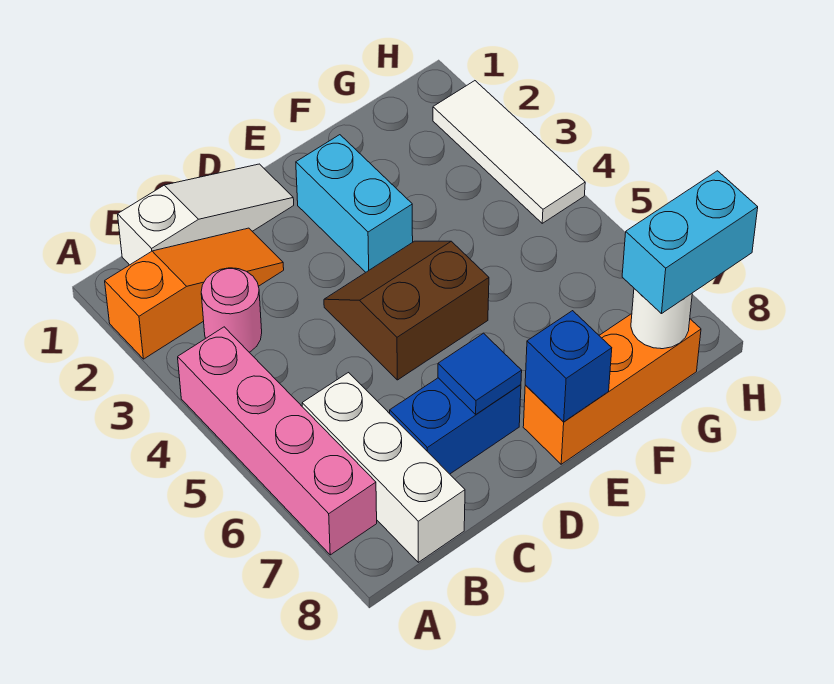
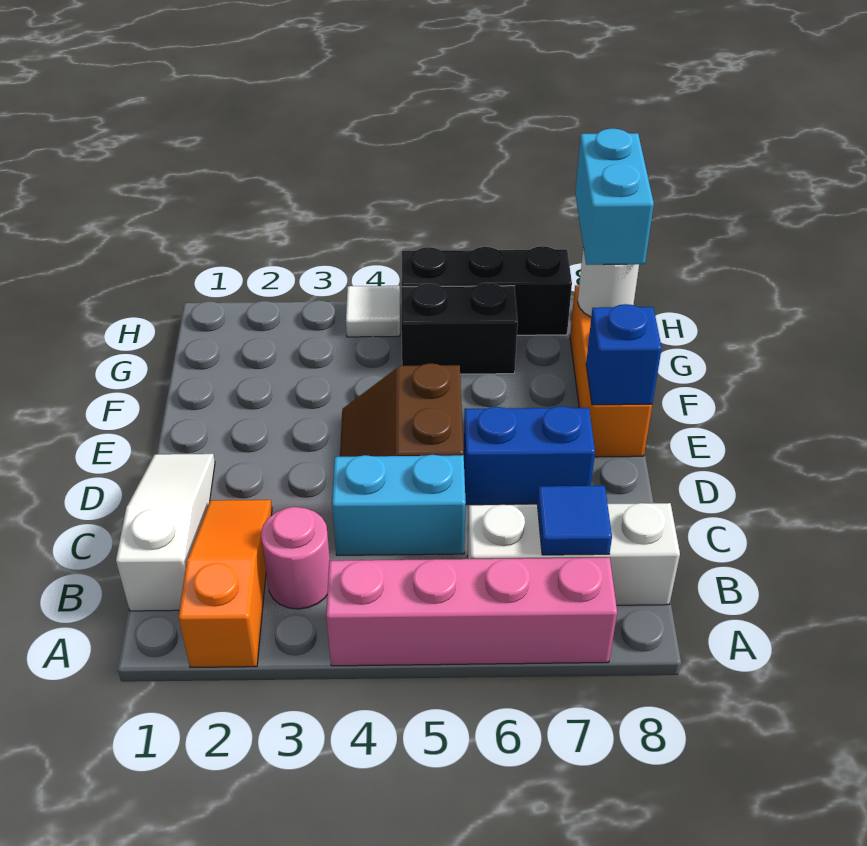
blue 1x2 brick [390,378,521,474] -> blue 1x2 brick turned to [464,406,595,505]
blue 1x1 tile [438,333,522,414] -> blue 1x1 tile moved to [537,486,612,555]
cyan 1x2 brick [296,135,413,272] -> cyan 1x2 brick moved to [332,455,466,555]
none -> black 1x2 brick [401,283,518,374]
white 1x3 tile [433,81,585,223] -> white 1x1 tile [346,286,400,337]
none -> black 1x3 brick [401,246,572,335]

